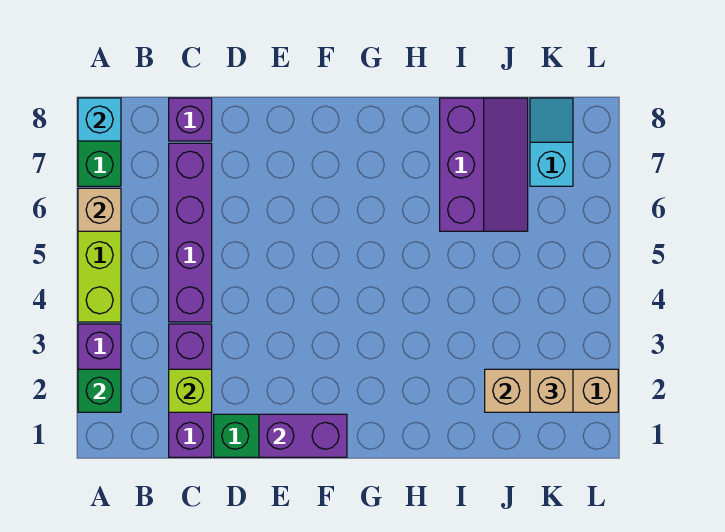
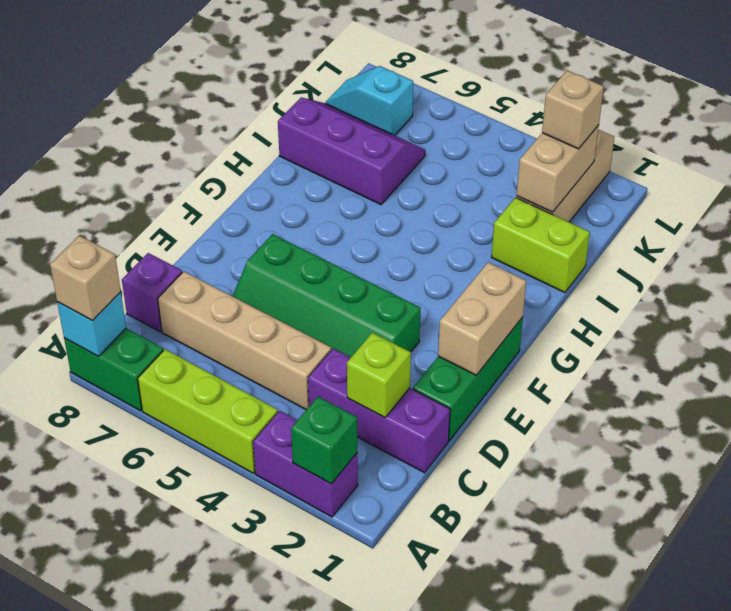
tan 1x1 brick [78,188,121,231] -> tan 1x1 brick moved to [50,236,121,321]
purple 1x4 brick [169,143,212,322] -> tan 1x4 brick [158,271,331,410]
none -> green 2x4 slope [233,234,420,357]
purple 1x2 brick [259,414,347,457] -> tan 1x2 brick [438,262,526,375]
none -> lime 1x2 brick [492,198,590,293]

